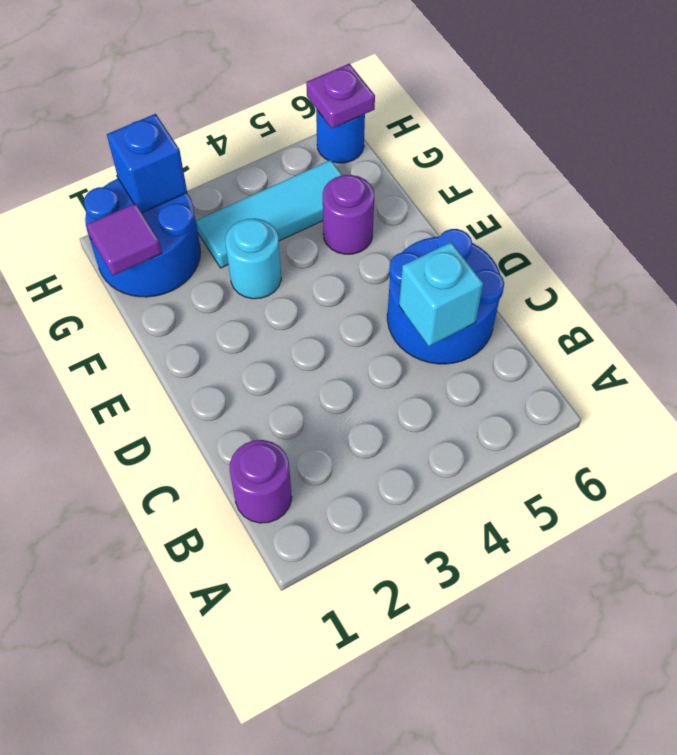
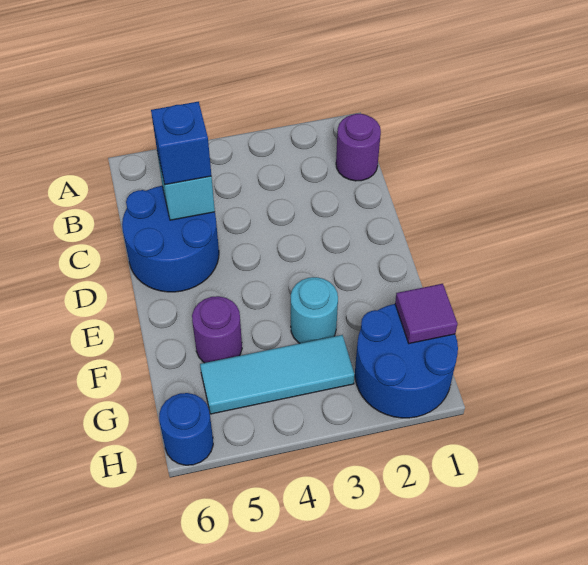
blue 1x1 brick [107,114,187,213] -> blue 1x1 brick moved to [151,102,211,185]
purple 1x1 plate [306,64,375,128] -> none

